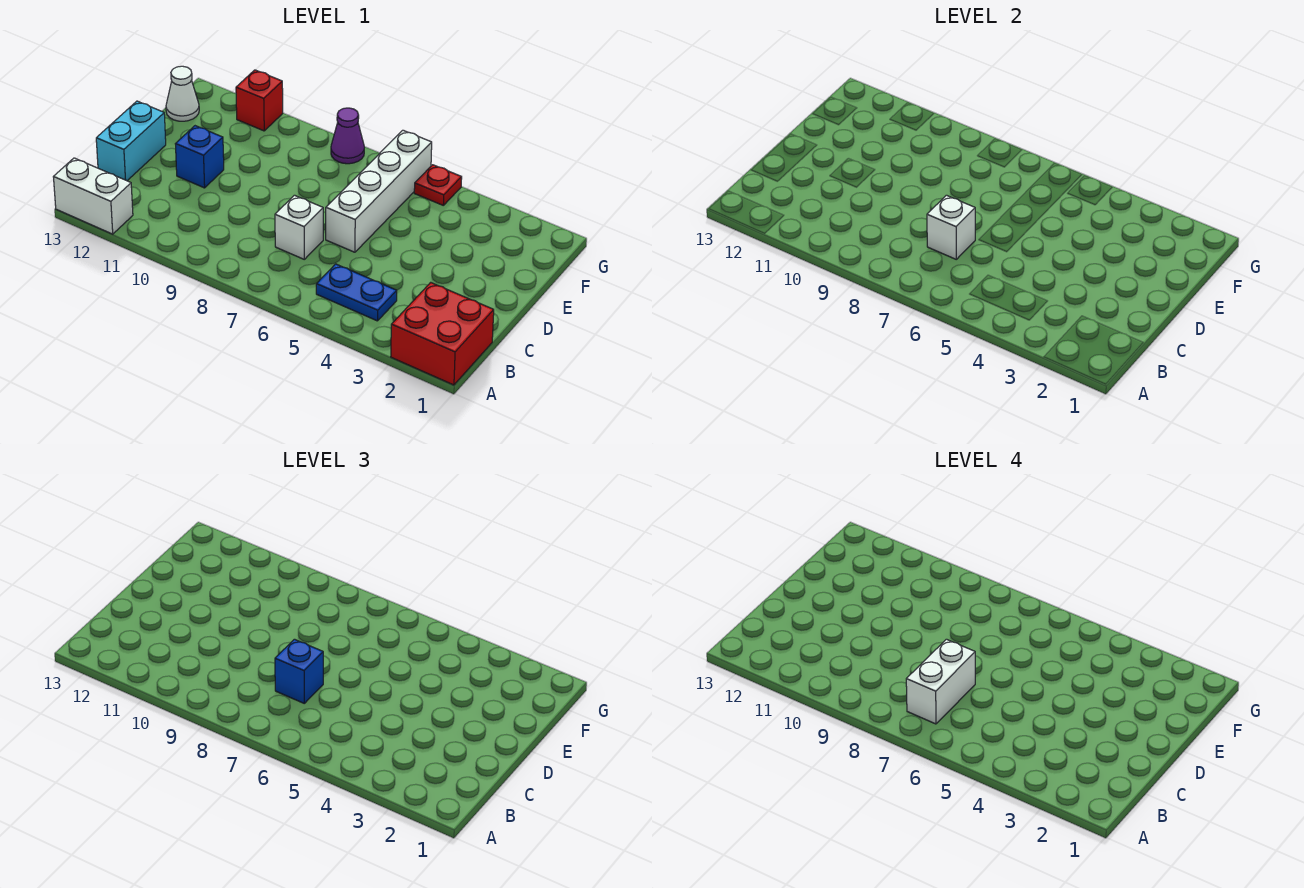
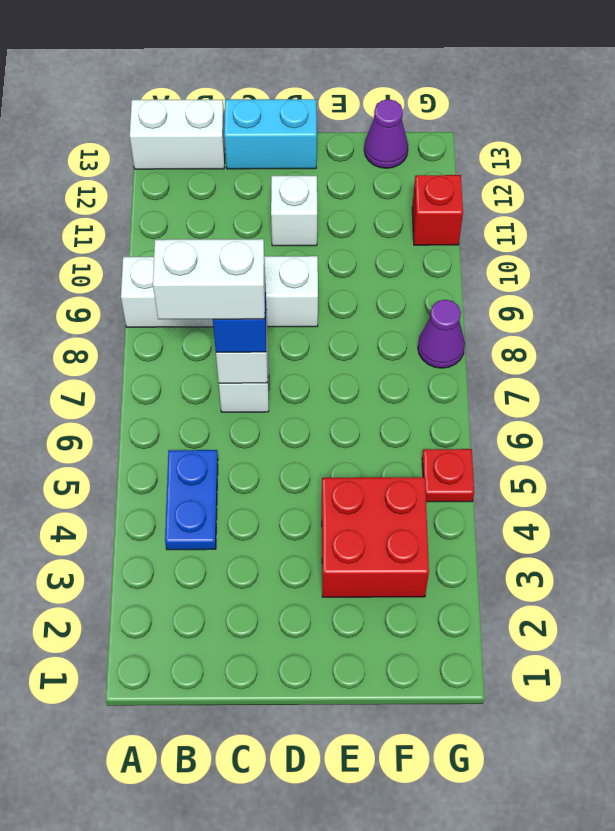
red 2x2 brick [391,282,494,385] -> red 2x2 brick moved to [322,477,429,597]
white 1x2 brick [54,158,133,234] -> white 1x2 brick turned to [130,99,225,169]
white 1x4 brick [326,130,432,252] -> white 1x4 brick moved to [121,256,318,327]
blue 1x1 brick [176,126,224,188] -> white 1x1 brick [271,176,317,246]
white 1x1 cone [166,66,199,121] -> purple 1x1 cone [364,99,408,168]

